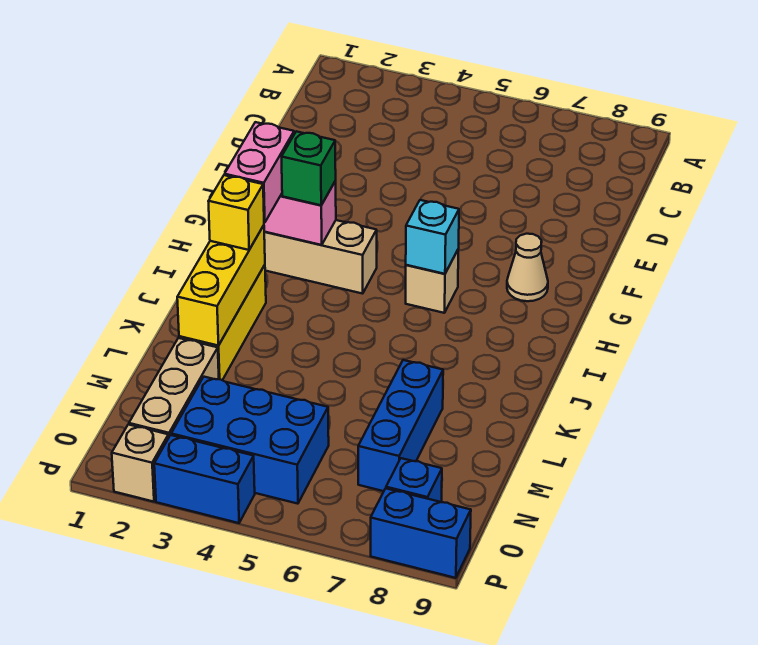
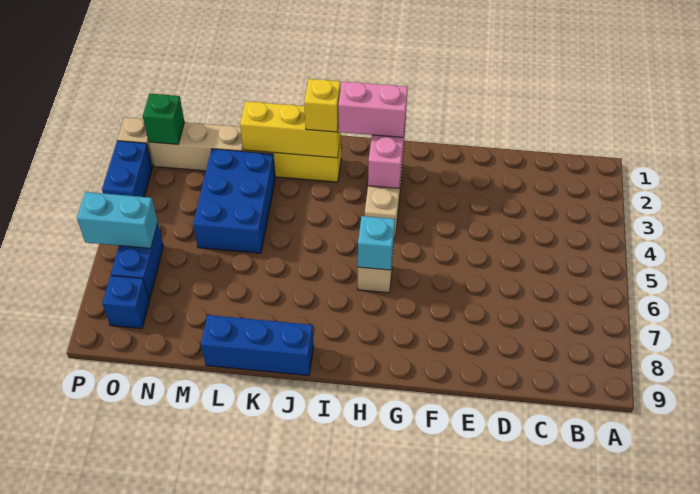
tan 1x1 cone [507,234,548,301] -> none
green 1x1 brick [282,131,336,205] -> green 1x1 brick moved to [143,94,184,145]
blue 1x3 brick [358,360,443,491] -> blue 1x3 brick moved to [201,315,314,376]
blue 2x3 brick [171,377,329,504] -> blue 2x3 brick moved to [193,149,275,253]
none -> cyan 1x2 brick [77,192,158,248]
blue 1x2 brick [371,488,471,578] -> blue 1x2 brick moved to [111,224,164,300]

